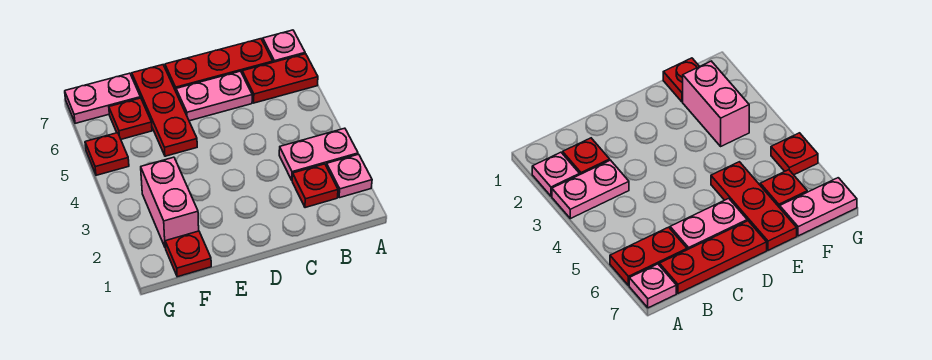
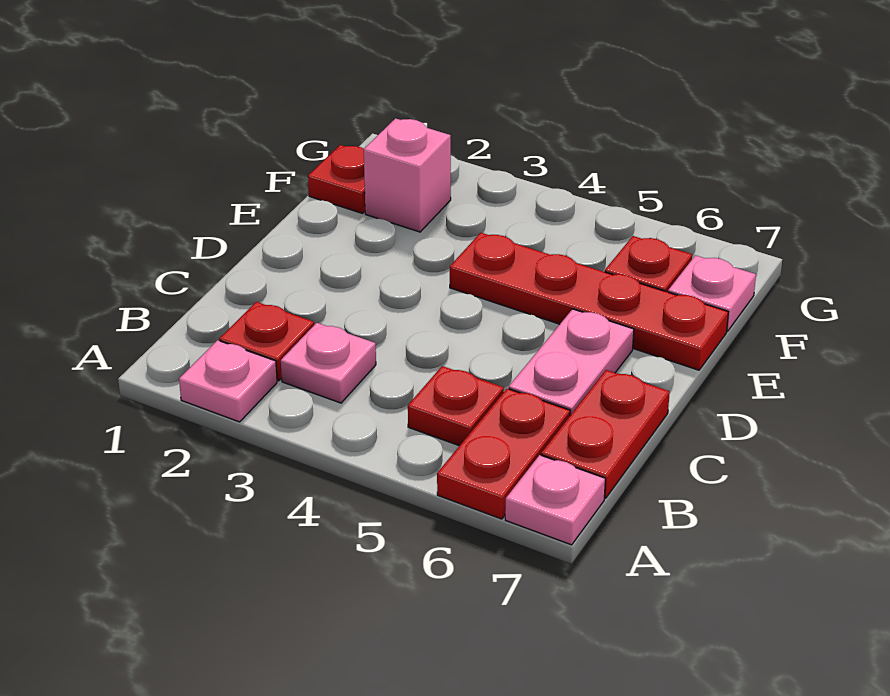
pink 1x2 plate [279,128,358,180] -> pink 1x1 plate [281,323,376,403]
red 1x3 plate [165,39,273,91] -> red 1x2 plate [541,370,670,498]
red 1x3 plate [132,65,197,156] -> red 1x4 plate [450,233,728,370]
pink 1x2 brick [141,157,199,248] -> pink 1x1 brick [364,118,451,232]
pink 1x2 plate [65,73,140,123] -> pink 1x1 plate [668,255,756,331]
red 1x1 plate [85,133,129,175] -> red 1x1 plate moved to [408,366,504,446]

